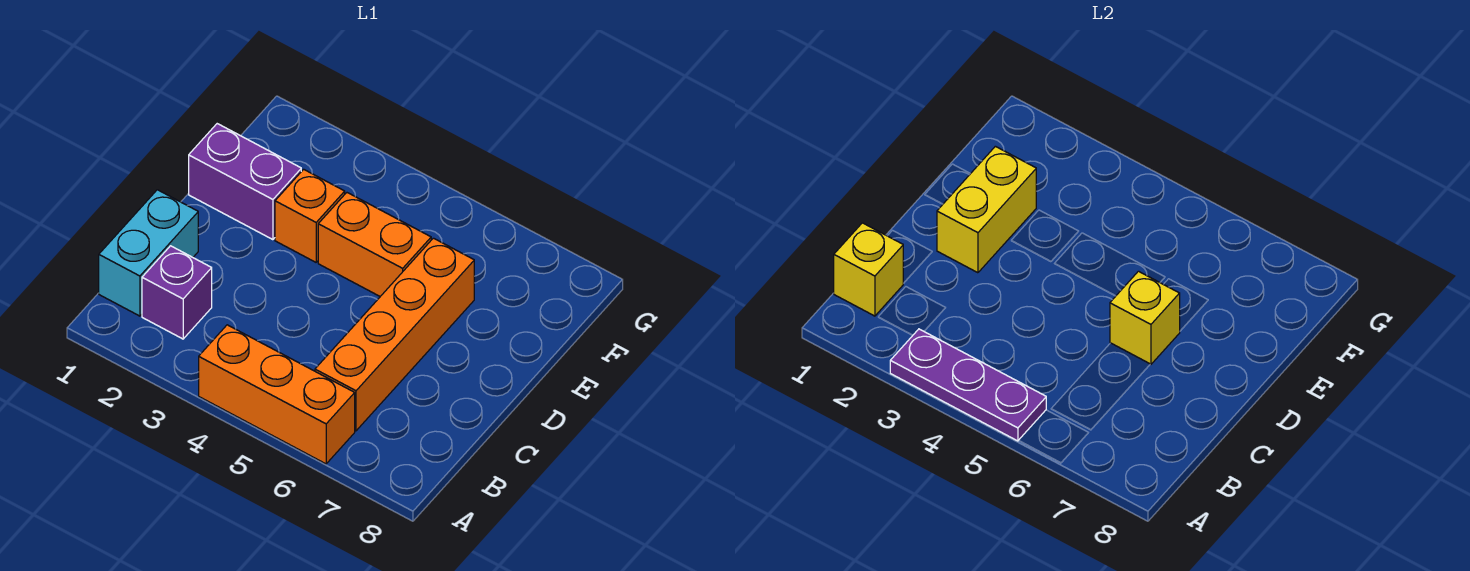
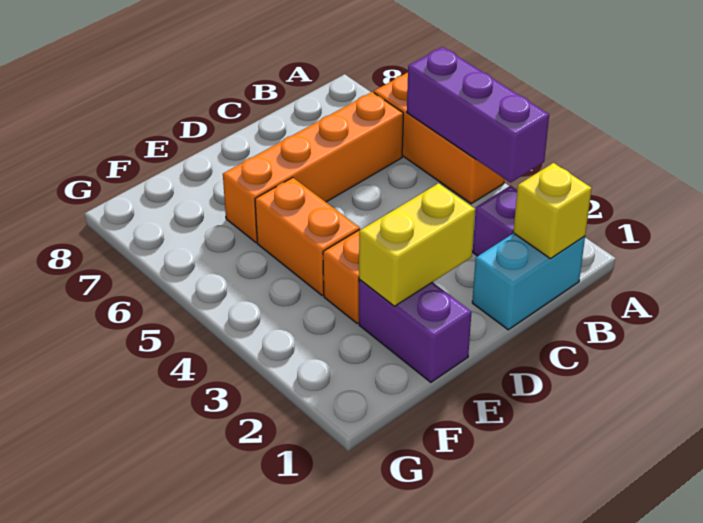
purple 1x3 plate [890,329,1046,441] -> purple 1x3 brick [407,47,549,183]
yellow 1x1 brick [1110,271,1180,364] -> none

